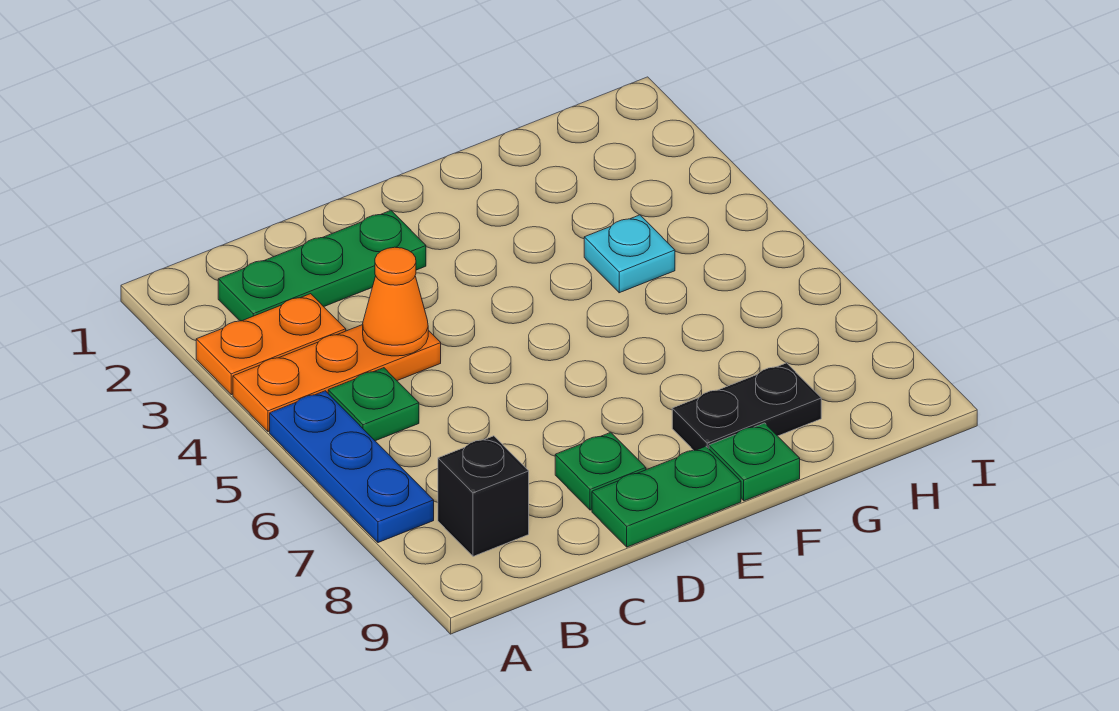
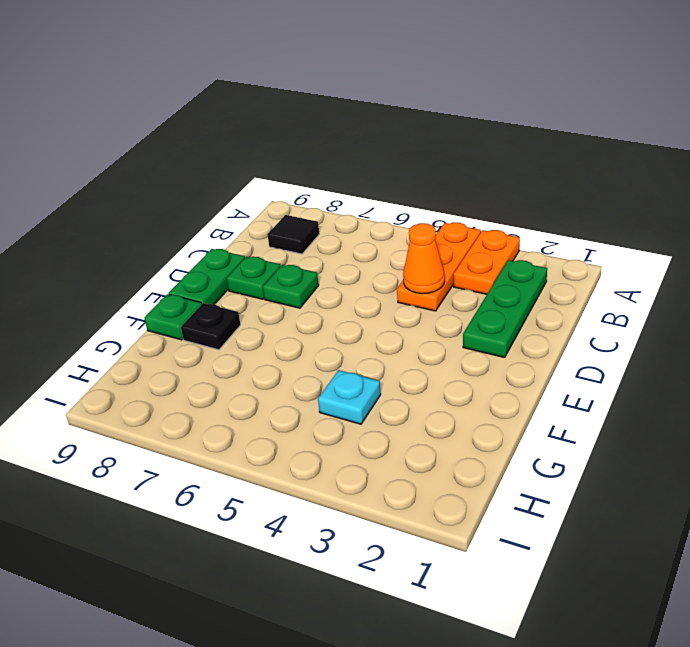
blue 1x3 plate [270,391,434,543] -> none
green 1x1 plate [328,368,419,441] -> green 1x1 plate moved to [263,265,319,308]
black 1x1 brick [438,436,529,556] -> black 1x1 tile [267,215,319,254]
black 1x2 plate [672,363,821,450] -> black 1x1 plate [181,303,241,350]

